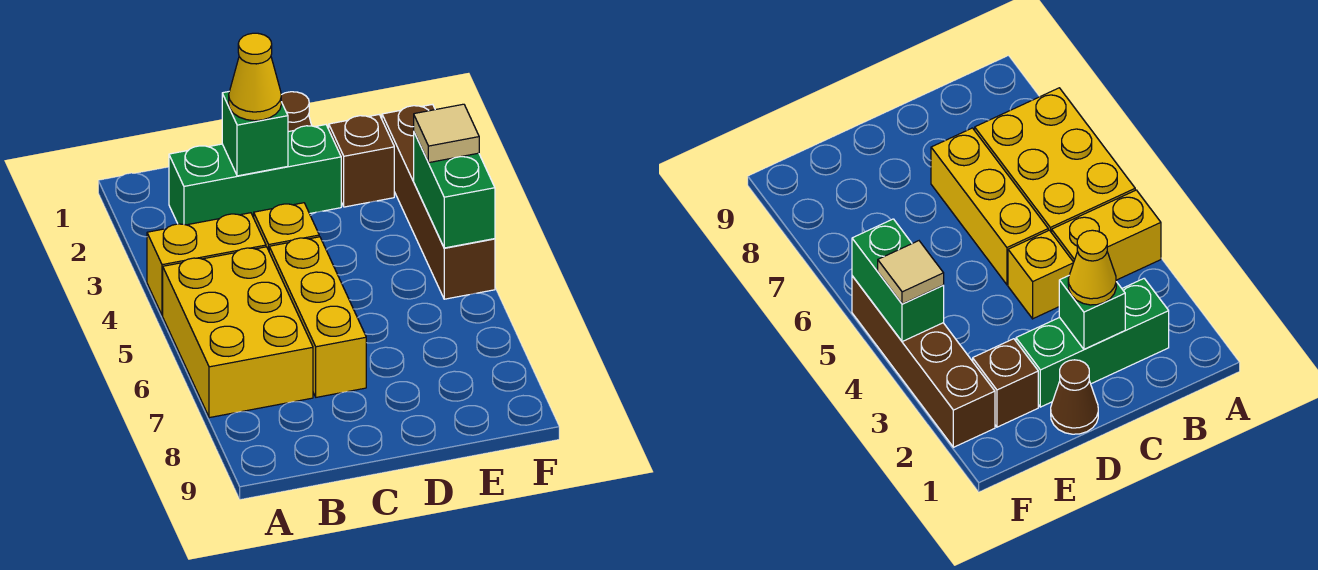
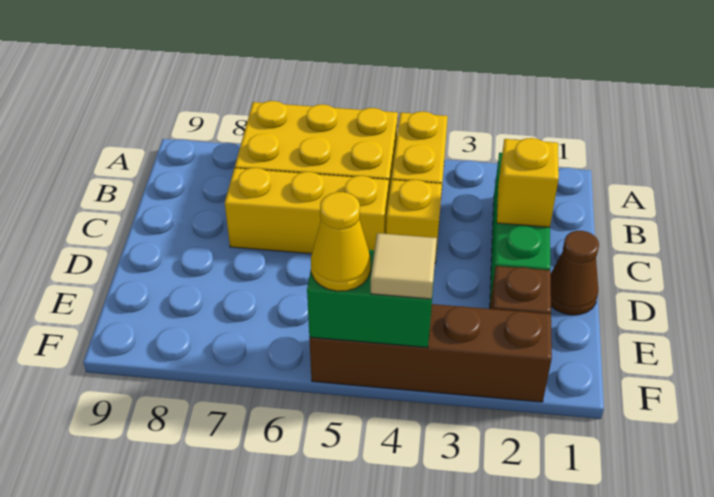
green 1x1 brick [222,92,288,176] -> yellow 1x1 brick [497,138,559,227]
yellow 1x1 cone [229,33,281,121] -> yellow 1x1 cone moved to [311,192,371,291]

